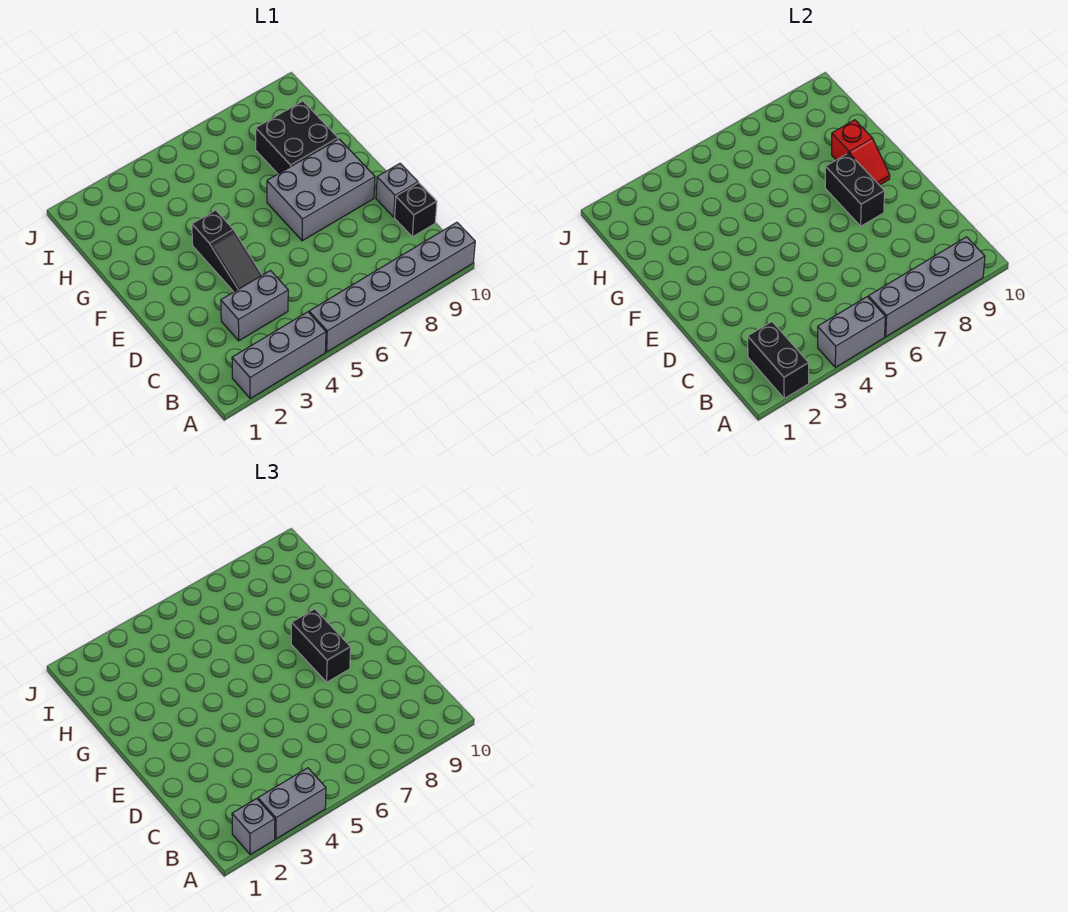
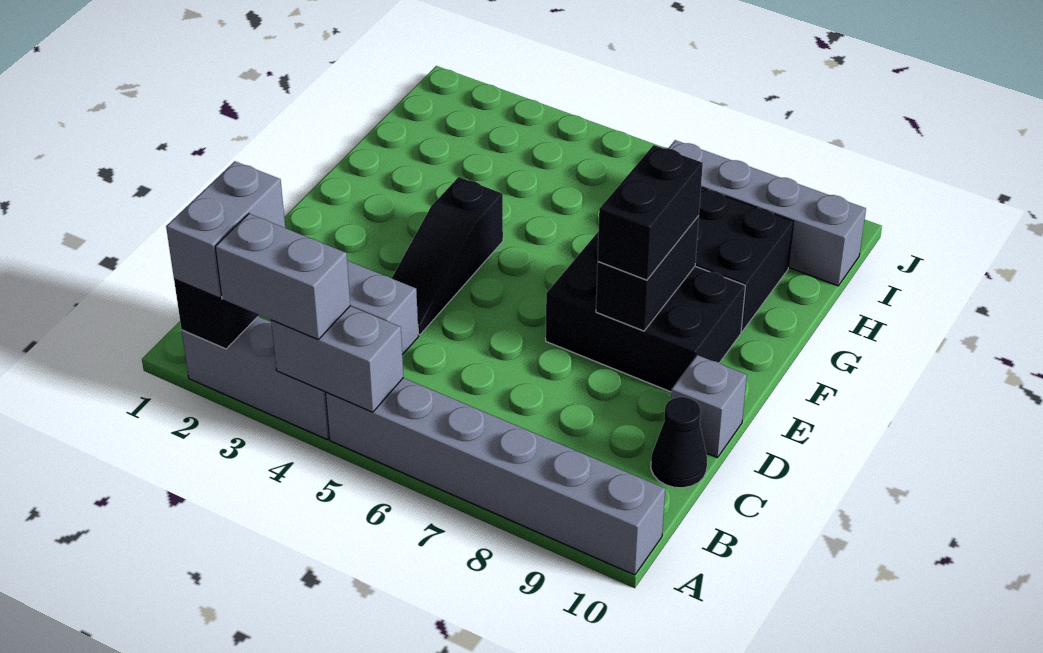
grey 1x1 brick [232,799,275,854] -> grey 1x2 brick [166,161,285,298]
grey 1x4 brick [868,237,985,337] -> grey 1x4 brick moved to [669,140,866,286]
black 1x1 brick [395,183,437,237] -> black 1x1 cone [651,397,707,488]
grey 2x3 brick [267,139,375,241] -> black 2x3 brick [546,231,745,392]
red 1x2 slope [832,120,890,185] -> none

